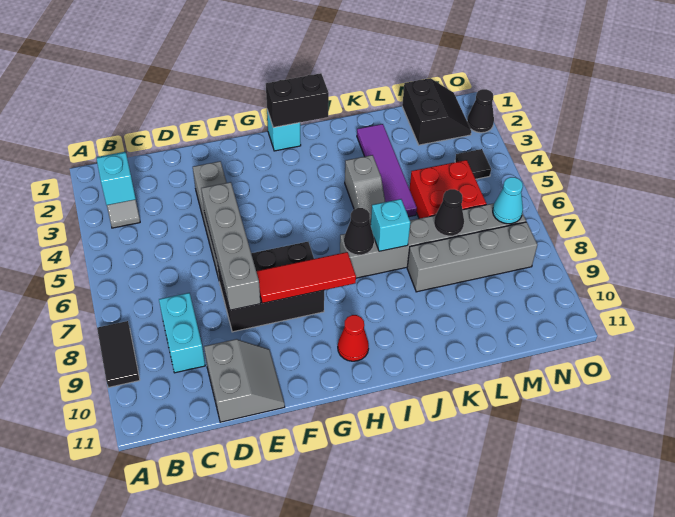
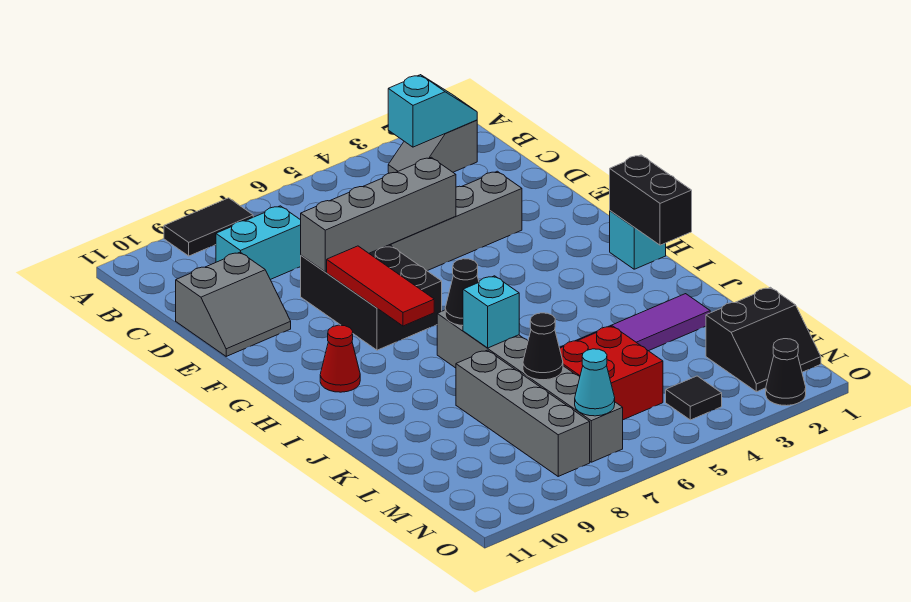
grey 1x2 slope [345,155,385,225] -> none

